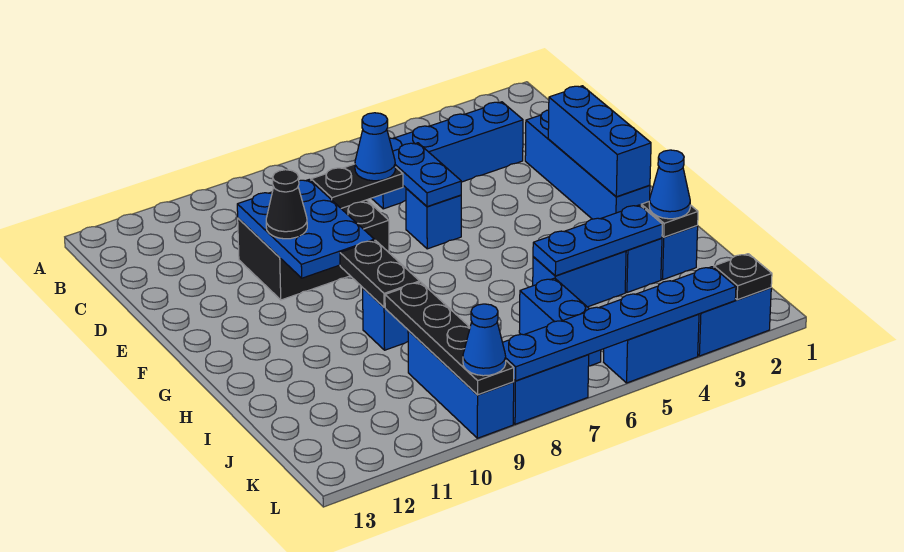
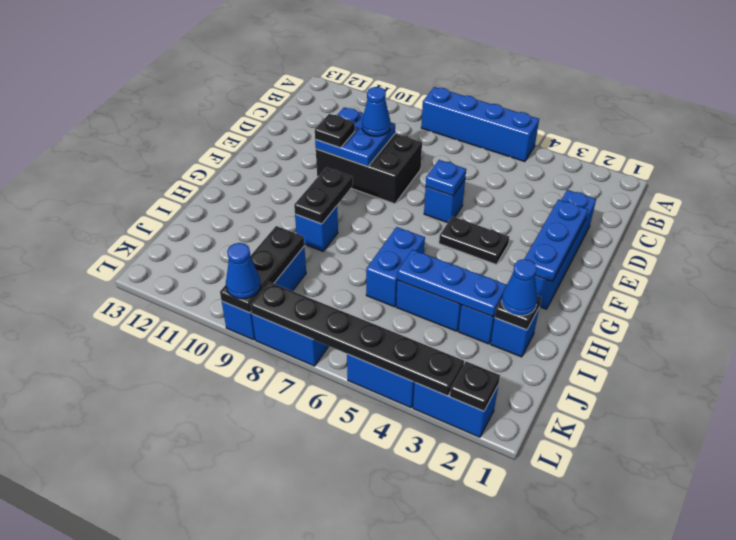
blue 1x4 brick [372,102,523,209] -> blue 1x4 brick moved to [421,87,539,162]
blue 1x2 plate [393,143,461,207] -> blue 1x1 plate [426,160,466,196]
black 1x2 plate [311,164,403,208] -> black 1x2 plate moved to [439,216,509,264]
blue 1x1 cone [355,113,395,181] -> blue 1x1 cone moved to [362,87,391,136]
blue 2x3 plate [237,180,374,278] -> blue 2x2 plate [315,107,395,167]
blue 1x3 brick [548,86,651,197] -> blue 1x3 plate [525,199,588,282]
black 1x1 cone [266,170,307,239] -> black 1x1 plate [315,114,355,148]
black 1x4 plate [385,282,514,395] -> black 1x3 plate [220,226,304,313]
blue 1x2 brick [519,278,601,366] -> blue 1x2 brick moved to [366,227,425,307]
blue 1x6 plate [503,267,736,381] -> black 1x6 plate [250,282,464,396]

